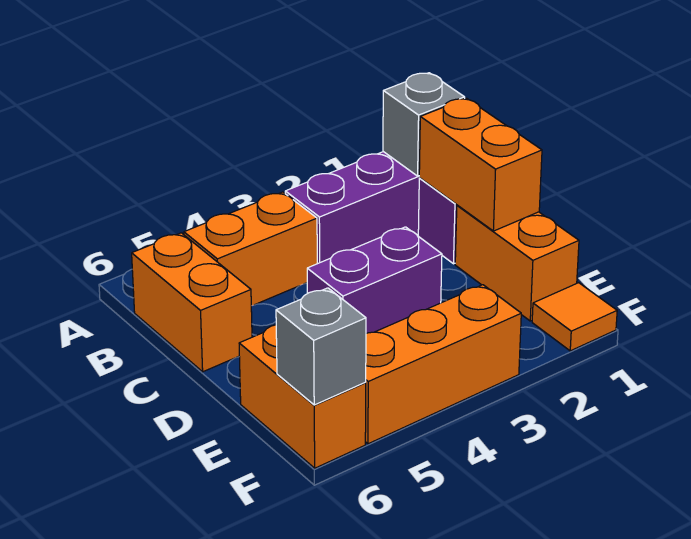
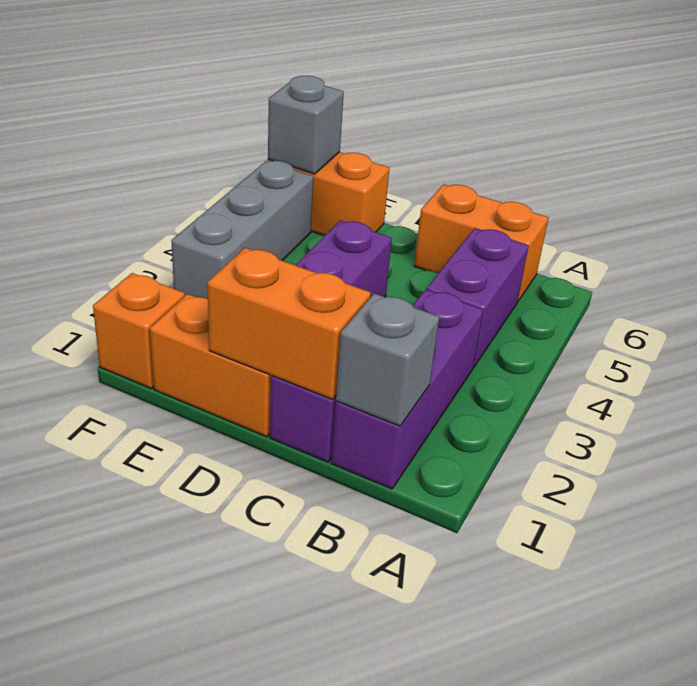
orange 1x2 brick [184,192,317,306] -> purple 1x2 brick [427,228,528,367]
orange 1x1 tile [532,283,617,351] -> orange 1x1 brick [93,273,185,389]
orange 1x3 brick [365,285,521,444] -> grey 1x3 brick [171,161,313,299]

